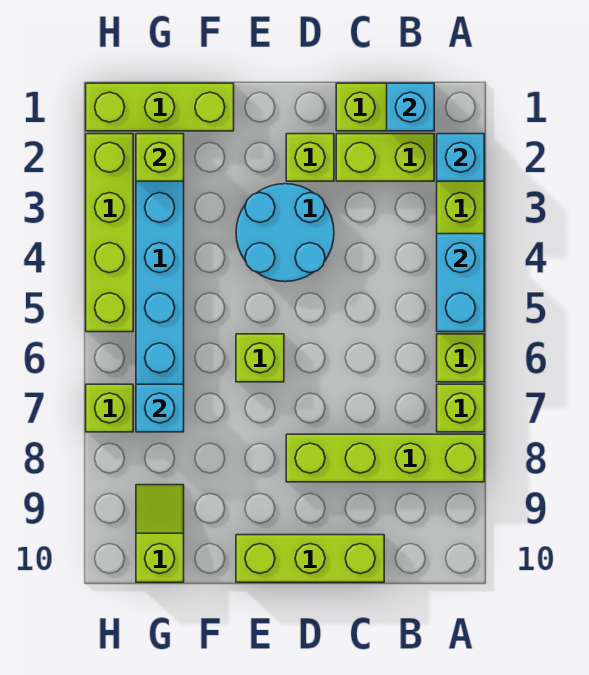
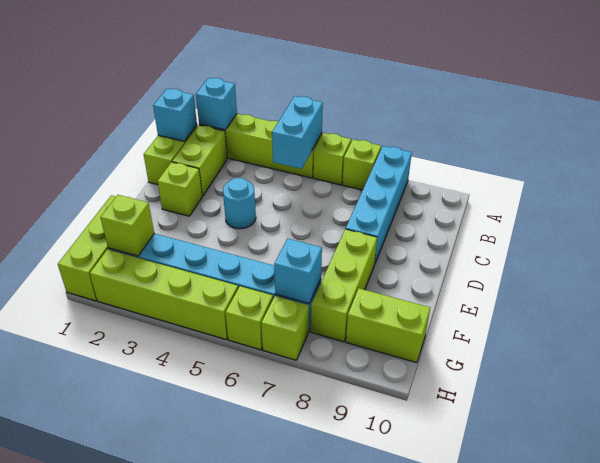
cyan 1x2 brick [437,234,484,332] -> cyan 1x2 brick turned to [272,96,323,169]
lime 1x4 brick [286,434,484,482] -> cyan 1x4 brick [346,146,412,263]
lime 1x3 brick [236,535,384,582] -> lime 1x3 brick moved to [311,229,377,342]
cyan 2x2 round brick [236,184,334,282] -> cyan 1x1 round brick [223,178,256,229]
lime 1x1 brick [236,334,284,382] -> lime 1x1 brick moved to [225,286,273,350]
lime 1x2 slope [136,485,184,582] -> lime 1x2 brick [346,288,430,363]

